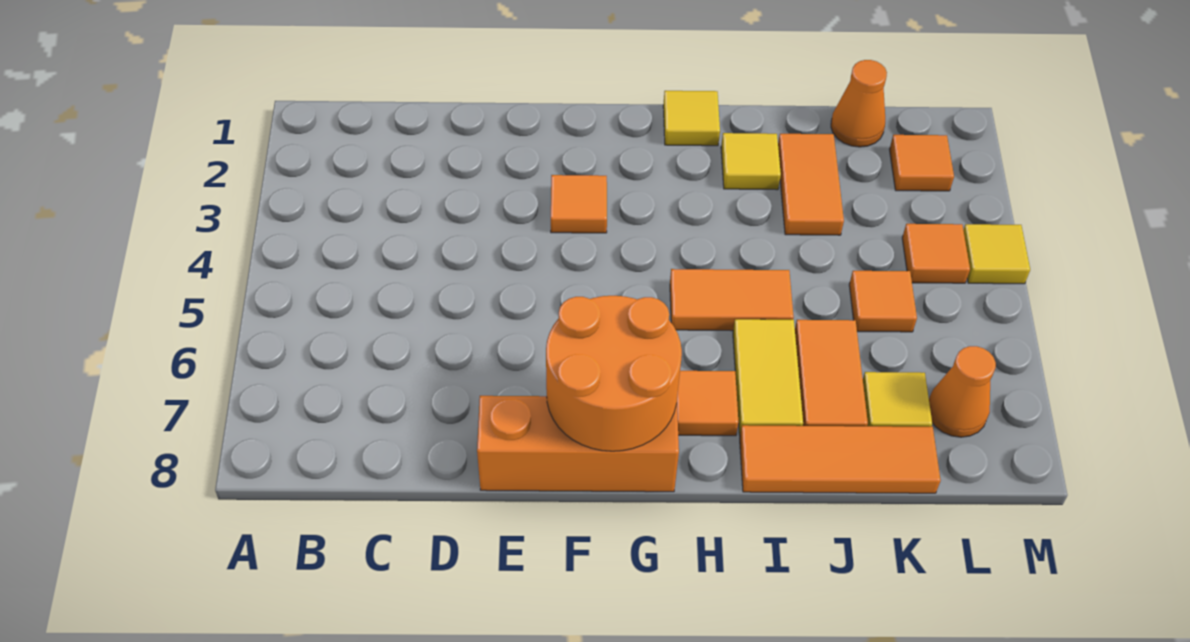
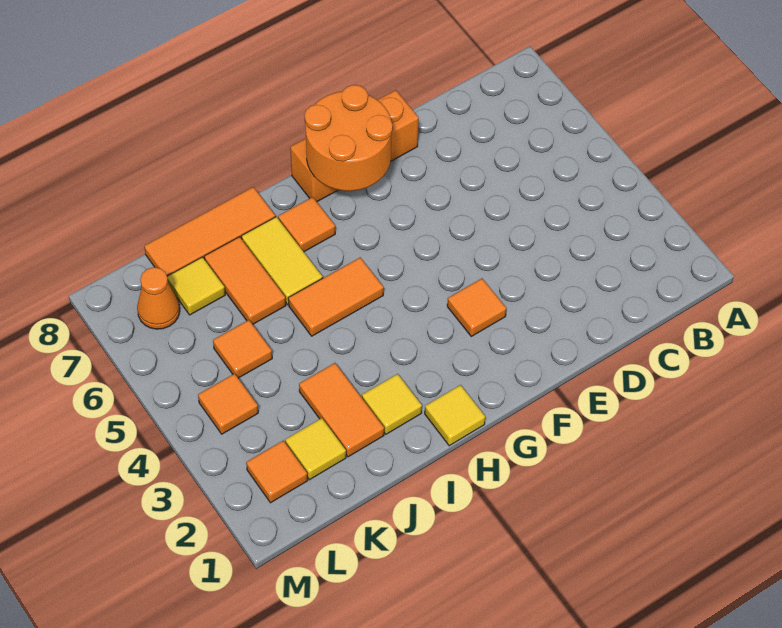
orange 1x1 cone [831,60,887,147] -> none
yellow 1x1 tile [963,224,1030,284] -> yellow 1x1 tile moved to [285,418,346,480]

